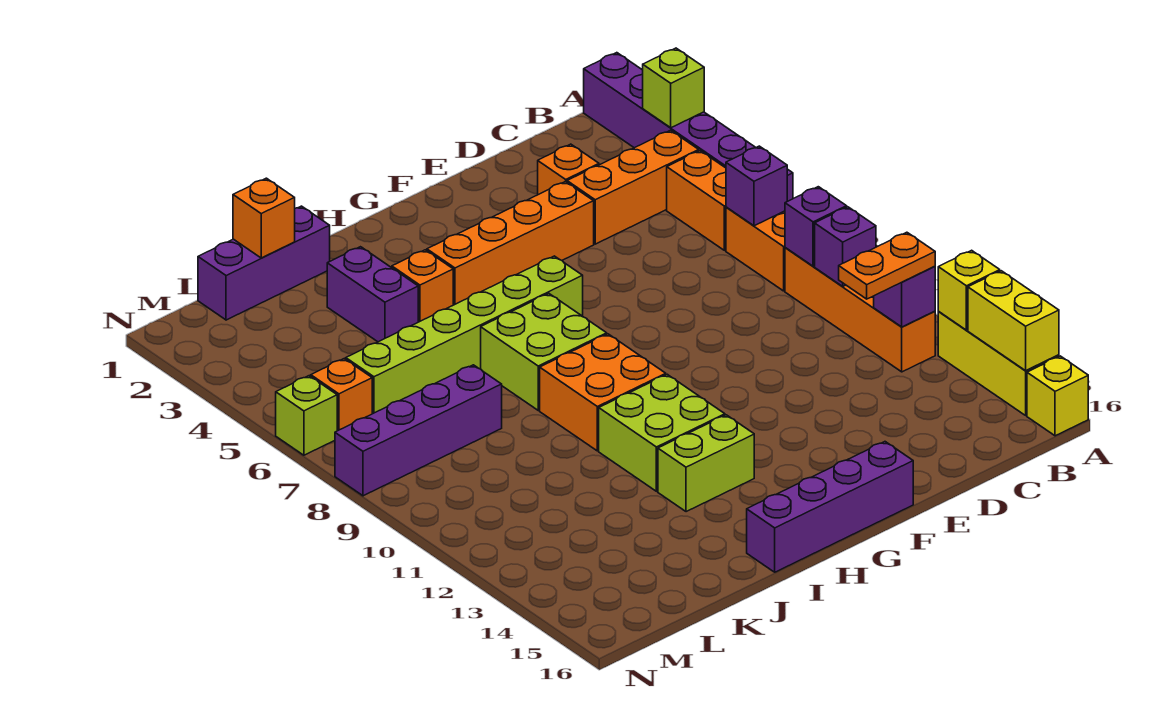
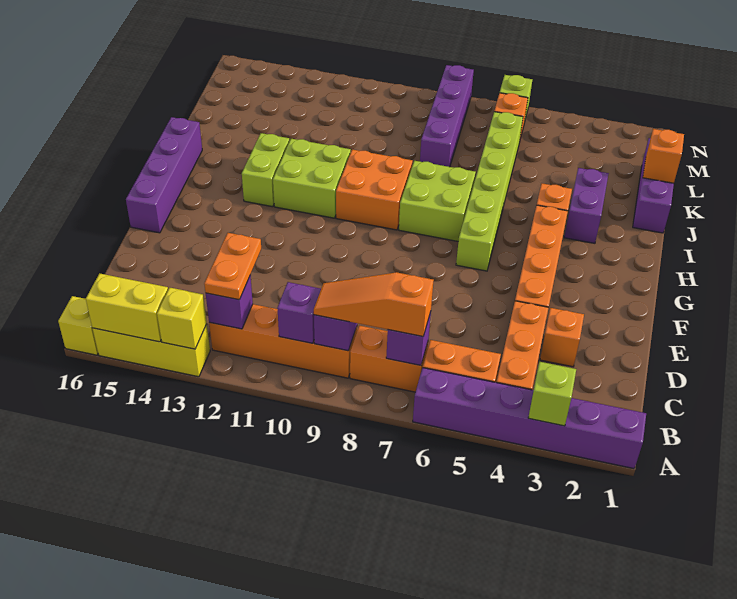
none -> orange 1x3 slope [314,272,434,336]
purple 1x2 brick [327,247,418,342] -> purple 1x2 brick turned to [564,168,609,243]

